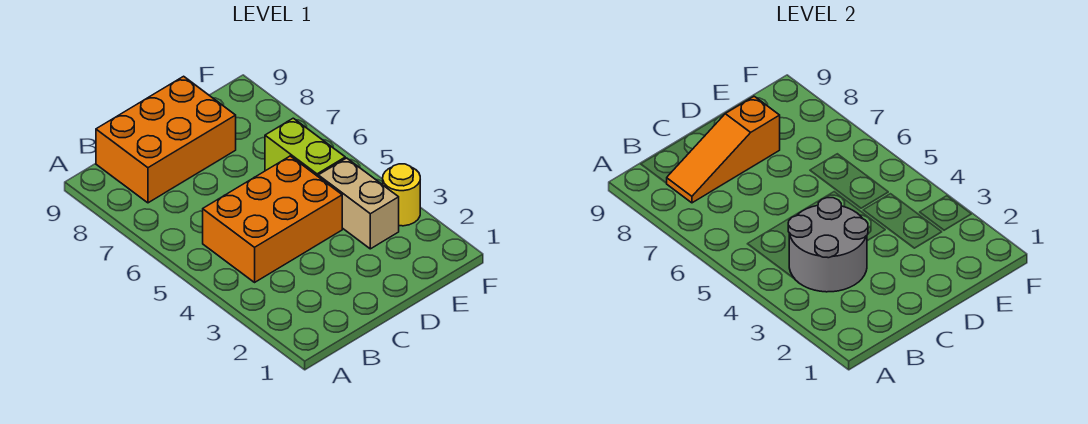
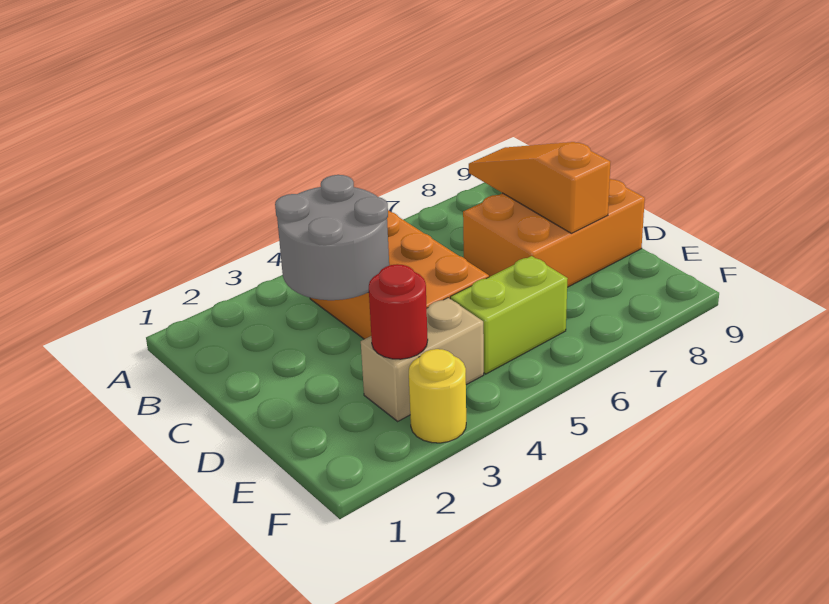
orange 2x3 brick [96,76,236,203] -> orange 2x3 brick turned to [463,179,645,287]
none -> red 1x1 round brick [369,264,428,359]

